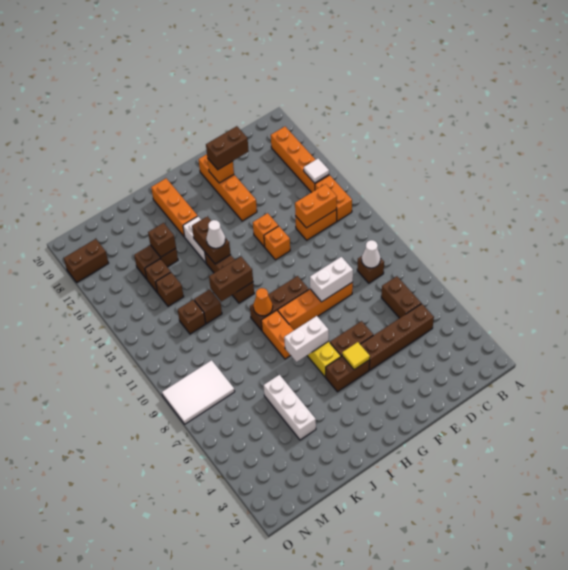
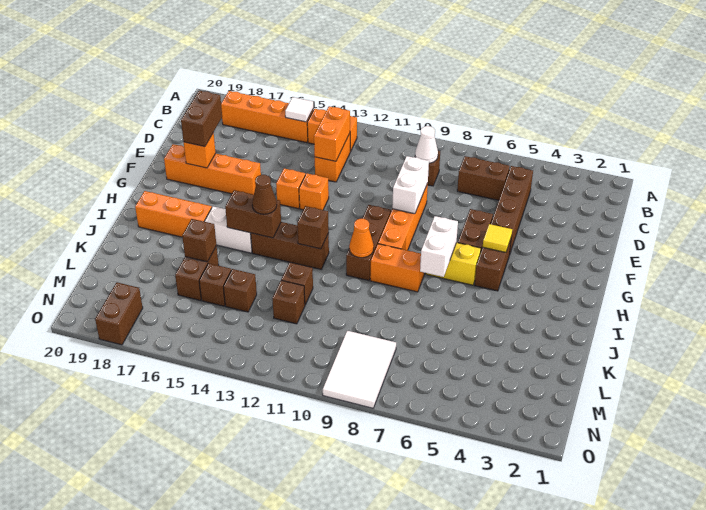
brown 1x2 brick [209,257,253,301] -> brown 1x1 brick [297,206,329,249]
white 1x1 cone [206,220,225,248] -> brown 1x1 cone [252,175,277,214]
white 1x3 brick [264,375,316,440] -> none

